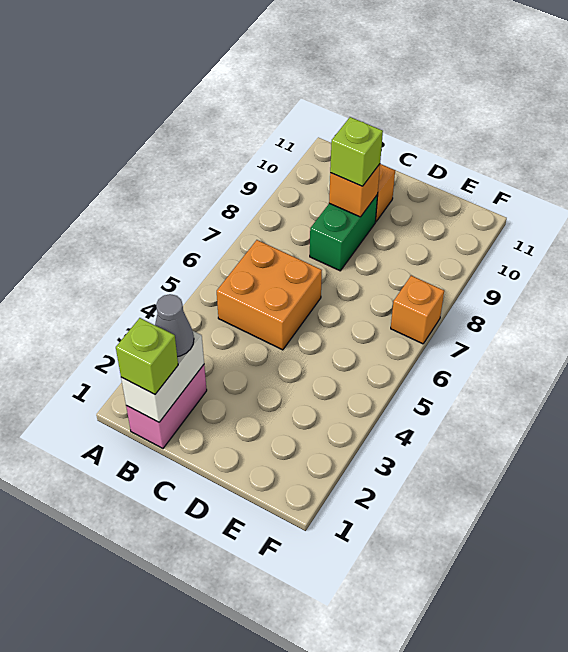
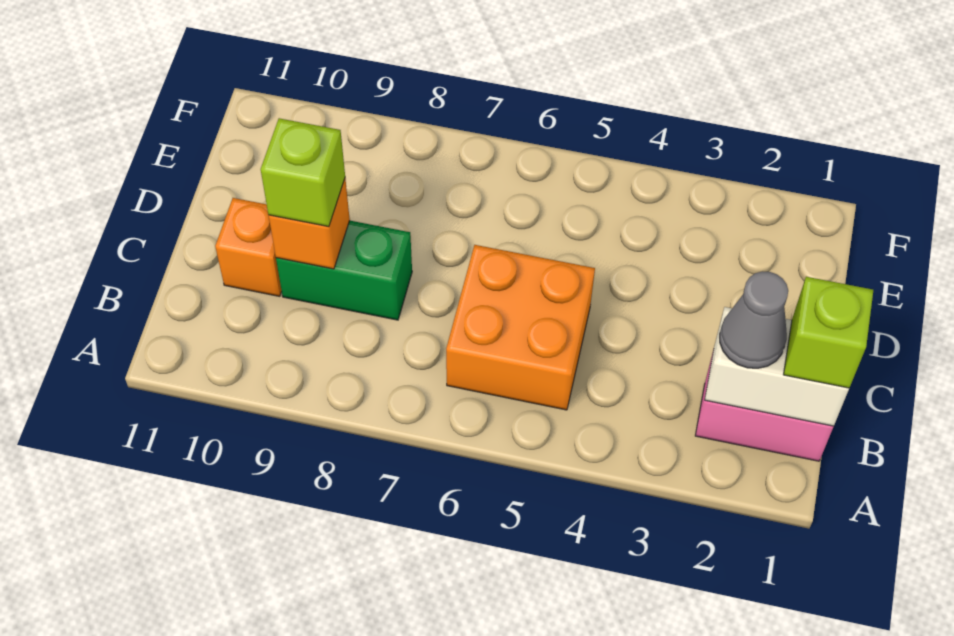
orange 1x1 brick [391,276,444,344] -> none

